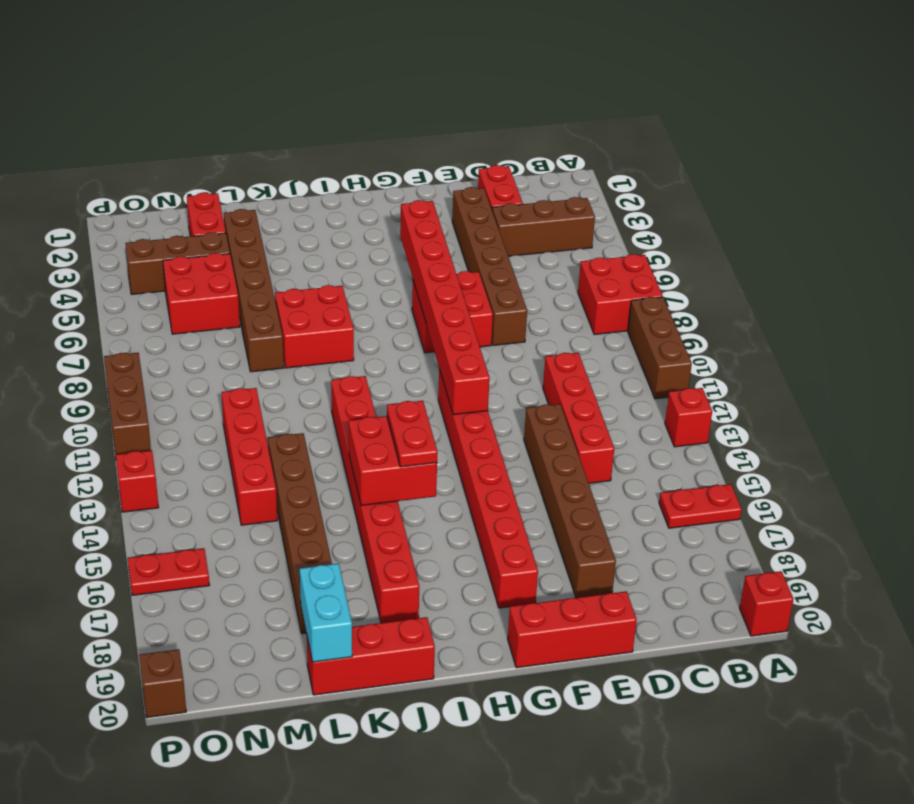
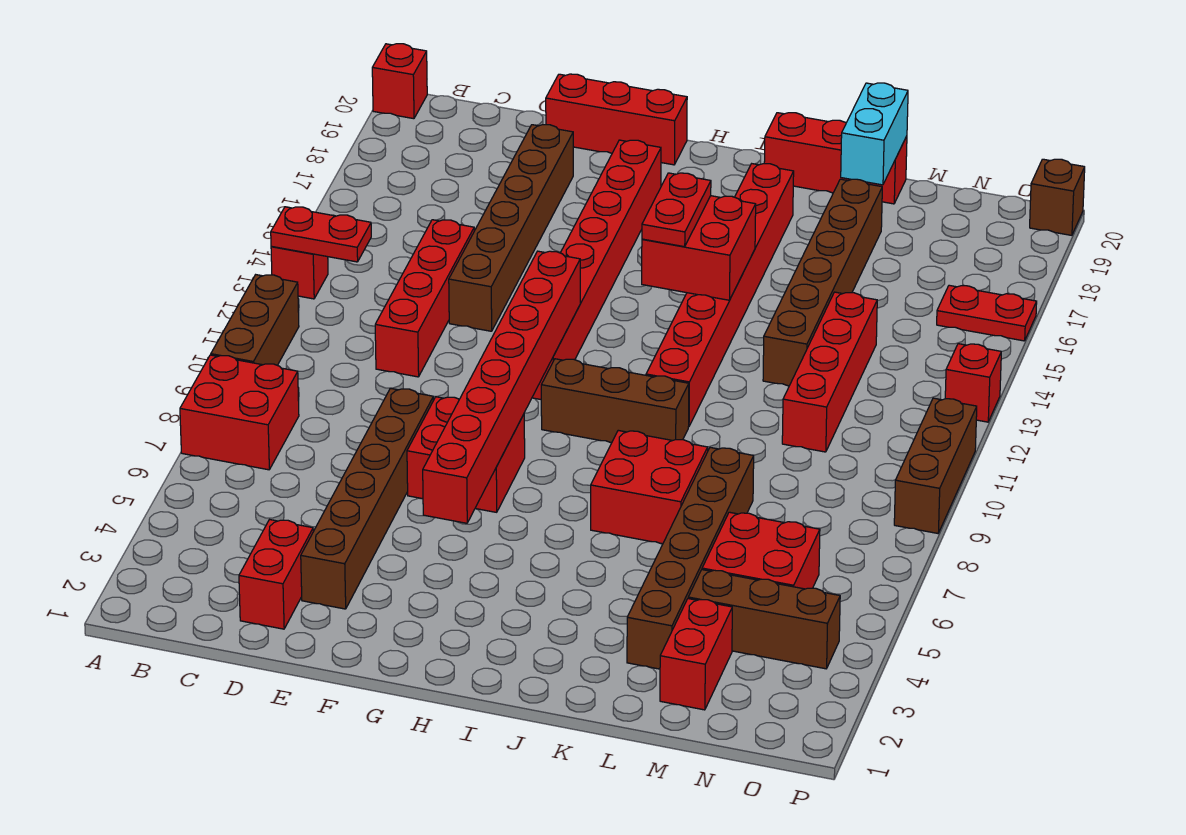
red 1x2 plate [659,484,742,528] -> red 1x2 plate moved to [271,207,371,262]
brown 1x3 brick [492,197,595,256] -> brown 1x3 brick moved to [541,359,689,443]

